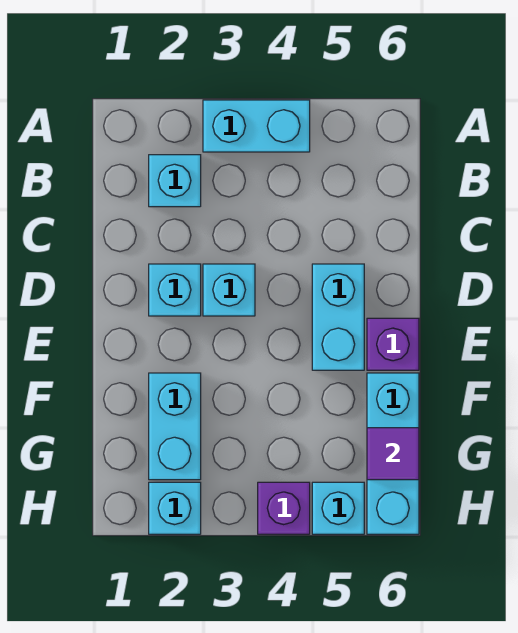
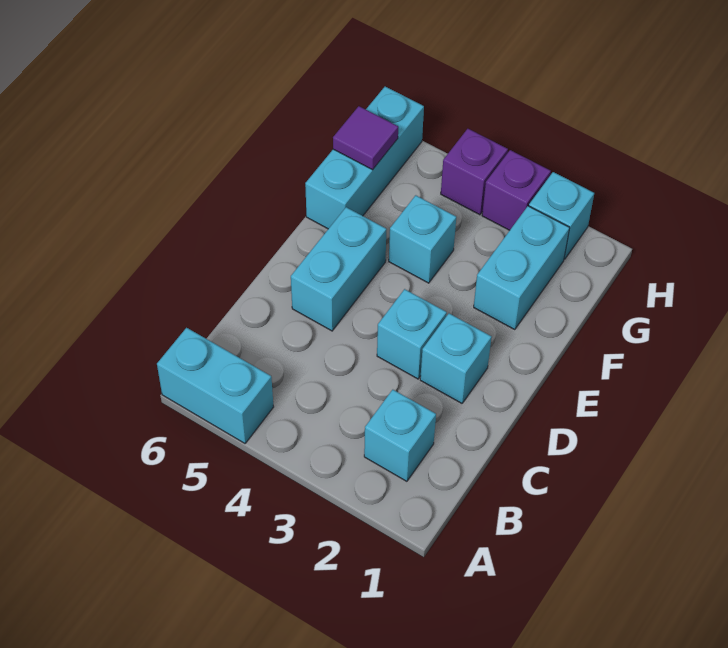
cyan 1x2 brick [203,100,310,152] -> cyan 1x2 brick moved to [157,328,274,443]
purple 1x1 brick [367,318,419,370] -> purple 1x1 brick moved to [482,150,551,230]
cyan 1x1 brick [312,482,364,534] -> cyan 1x1 brick moved to [389,195,456,283]

